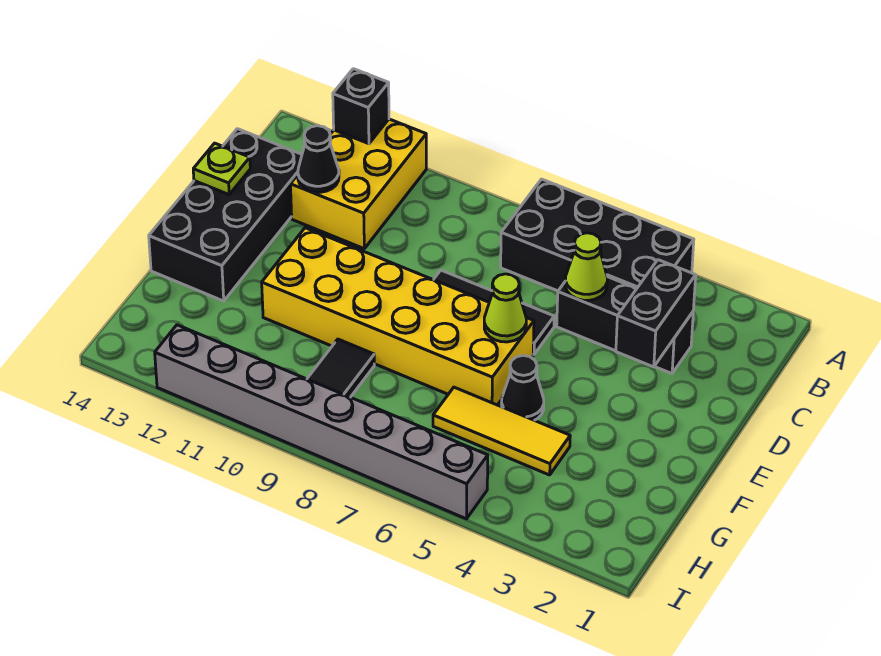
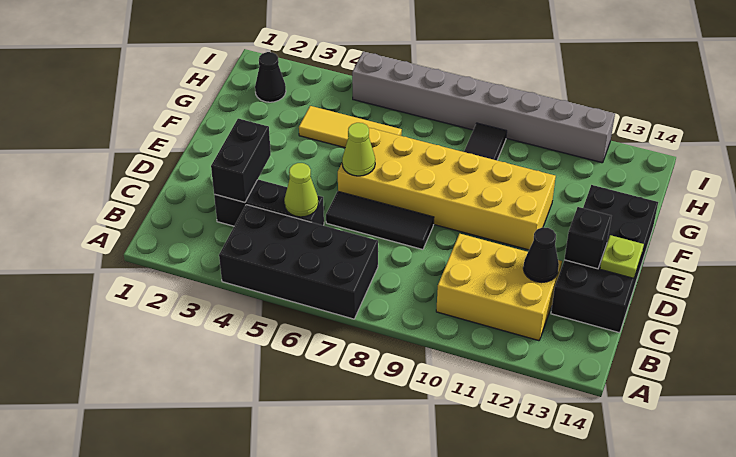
yellow 2x3 brick [290,119,426,249] -> yellow 2x3 brick turned to [436,234,562,341]
black 1x1 brick [333,69,389,144] -> black 1x1 brick moved to [564,207,611,269]
black 1x1 cone [502,356,544,420] -> black 1x1 cone moved to [255,52,286,102]

